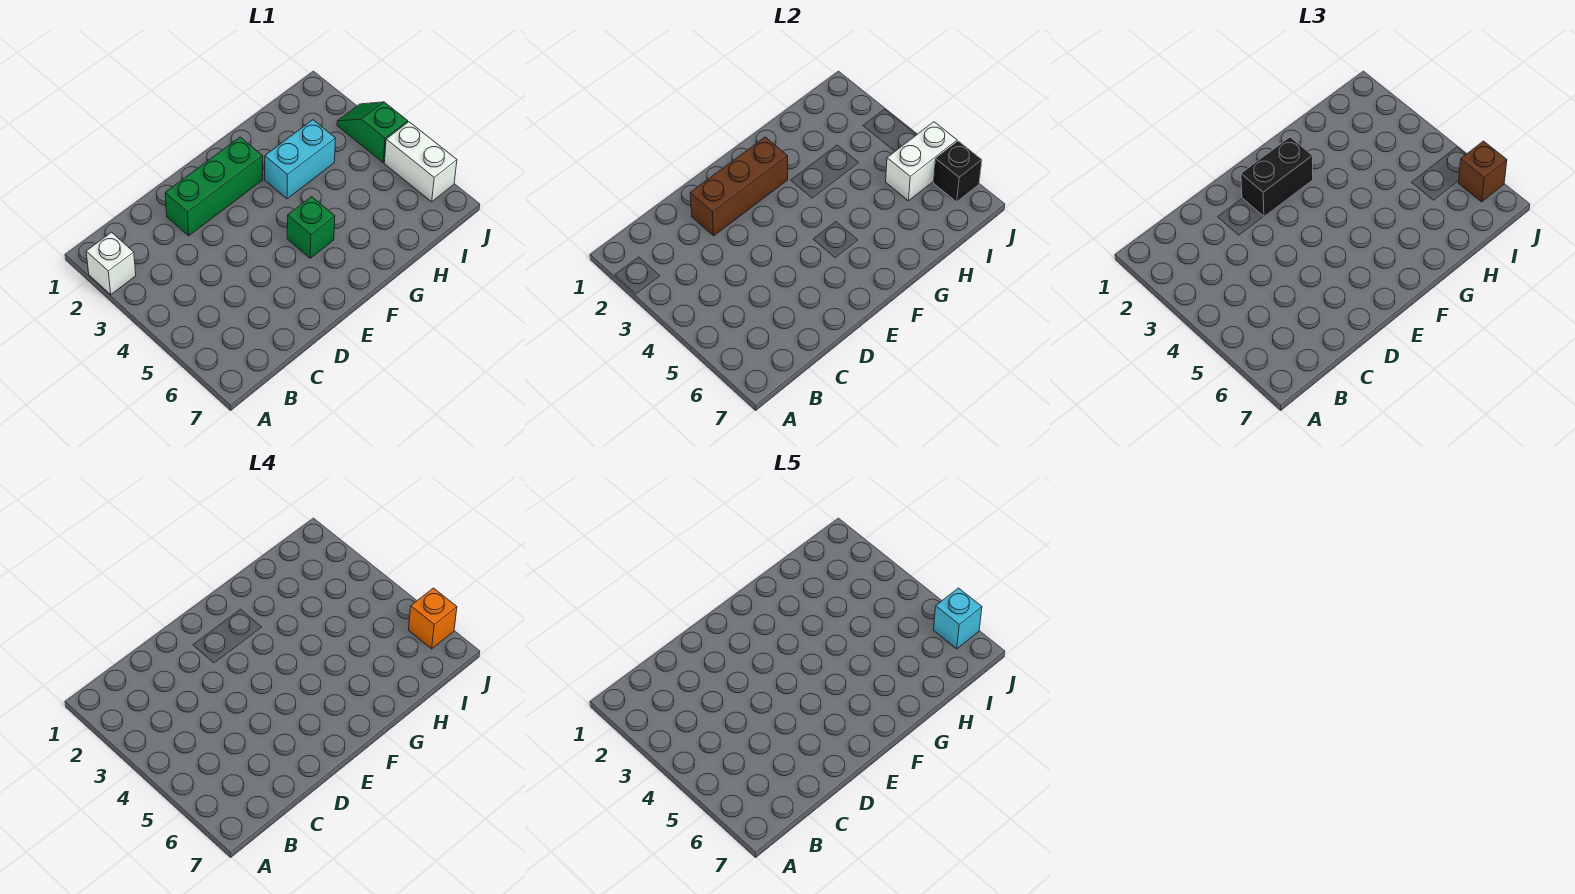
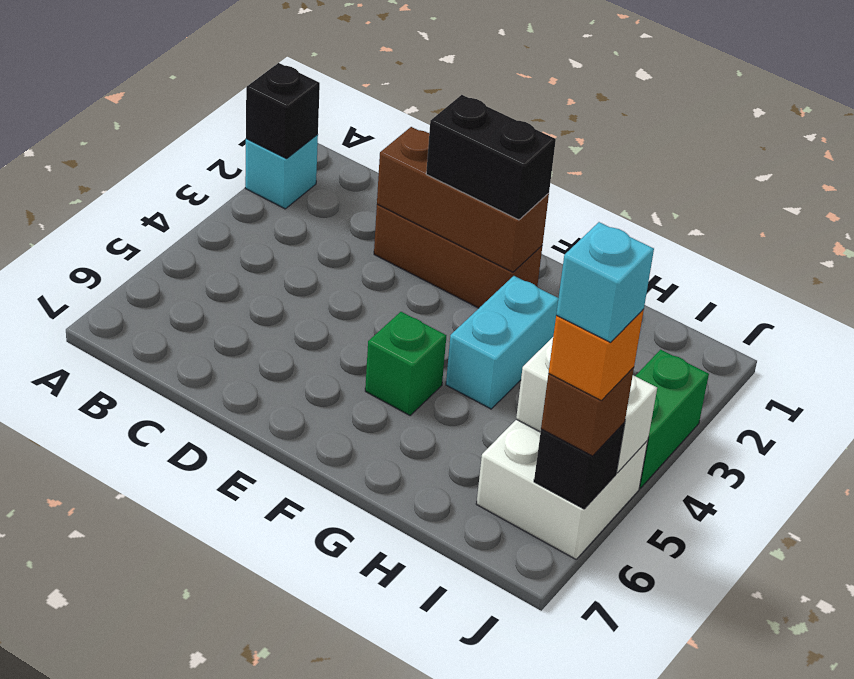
white 1x1 brick [86,232,136,295] -> cyan 1x1 brick [245,134,318,209]
none -> black 1x1 brick [246,63,320,159]
green 1x3 brick [165,137,263,236] -> brown 1x3 brick [374,204,542,308]
cyan 1x2 brick [265,120,336,199] -> cyan 1x2 brick turned to [446,276,558,409]
green 1x2 slope [337,102,408,162] -> green 1x2 brick [636,350,709,488]
white 1x2 brick [384,122,457,202] -> white 2x2 brick [476,419,648,559]

